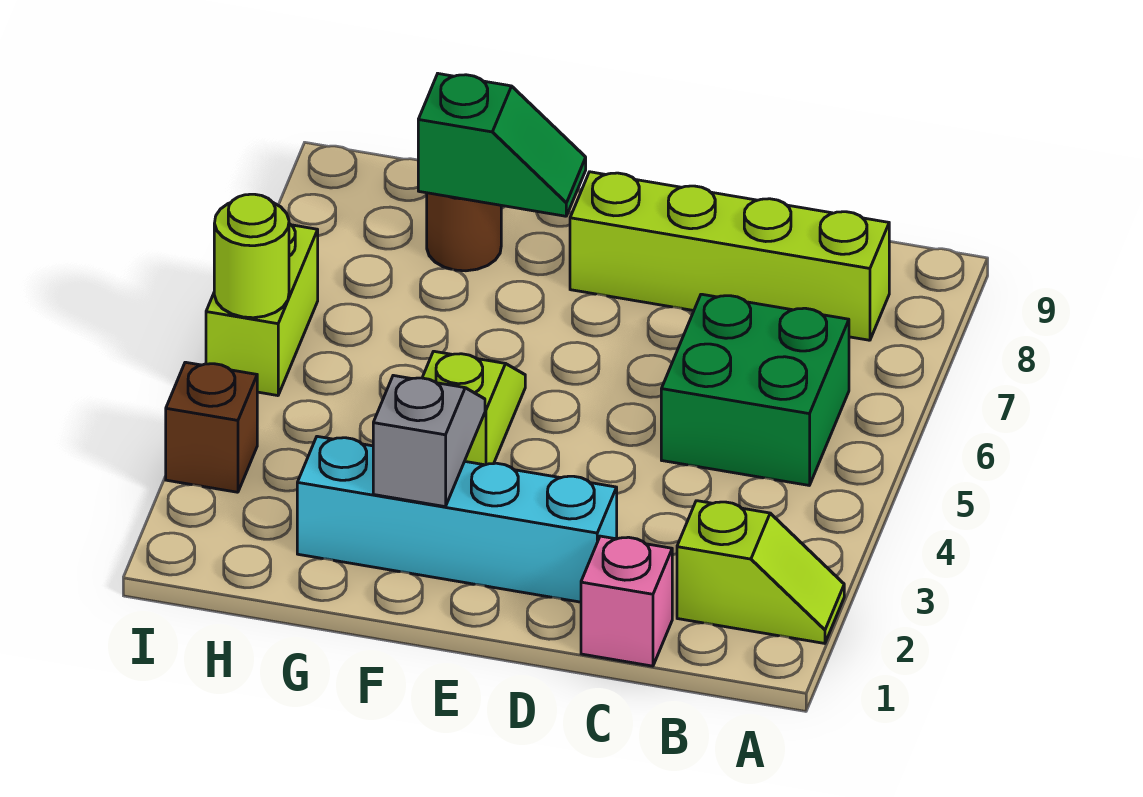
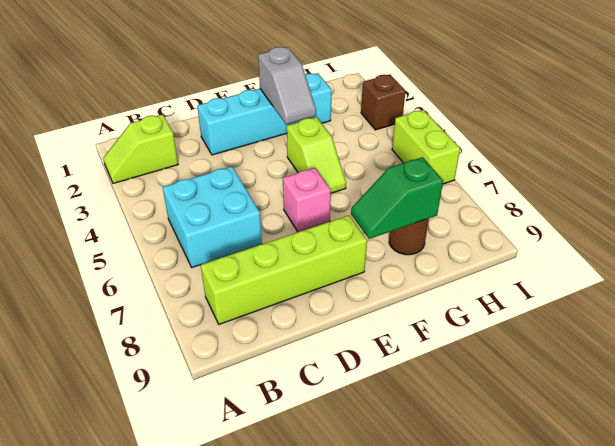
green 2x2 brick [661,294,849,485] -> cyan 2x2 brick [163,167,262,267]
pink 1x1 brick [581,536,672,666] -> pink 1x1 brick moved to [283,168,331,232]
lime 1x1 round brick [214,194,289,318] -> none

